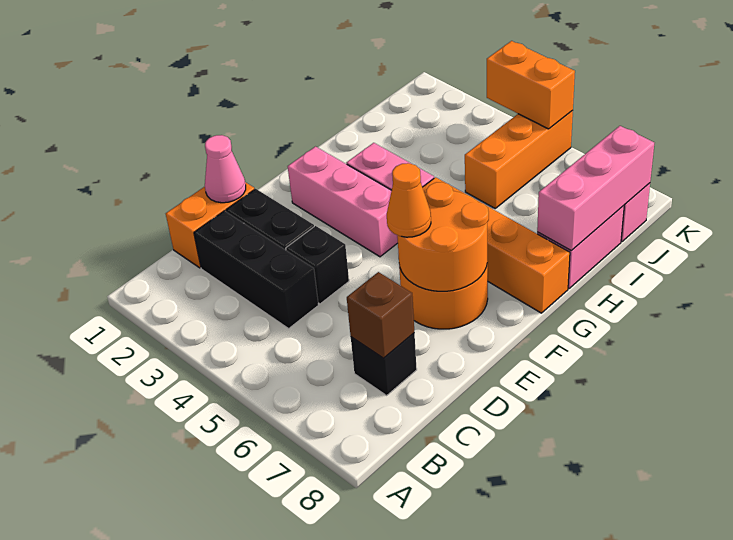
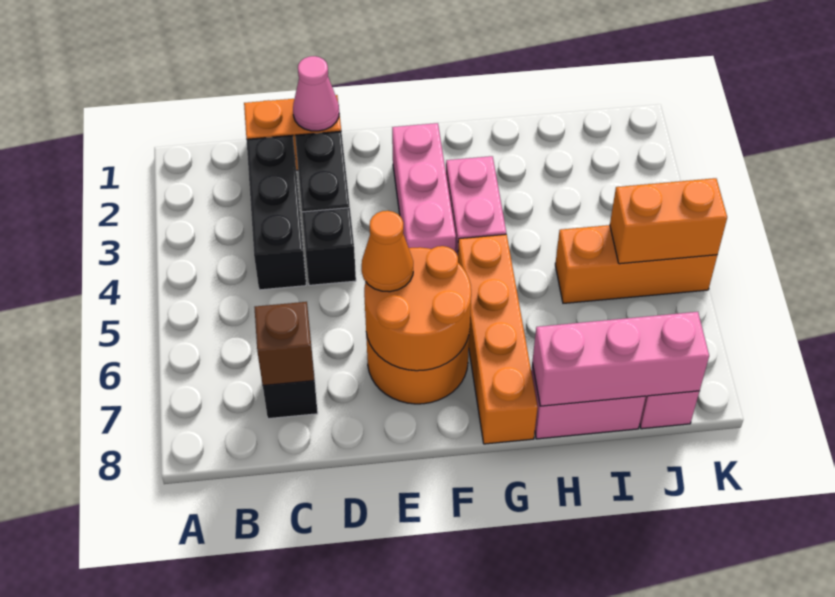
orange 1x2 brick [487,41,575,129] -> orange 1x2 brick turned to [610,178,727,264]

